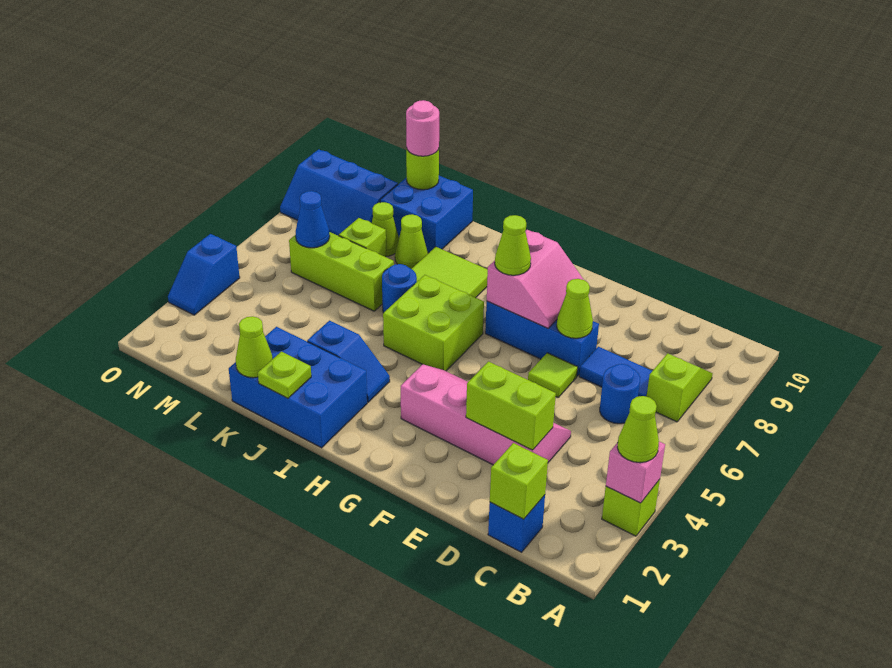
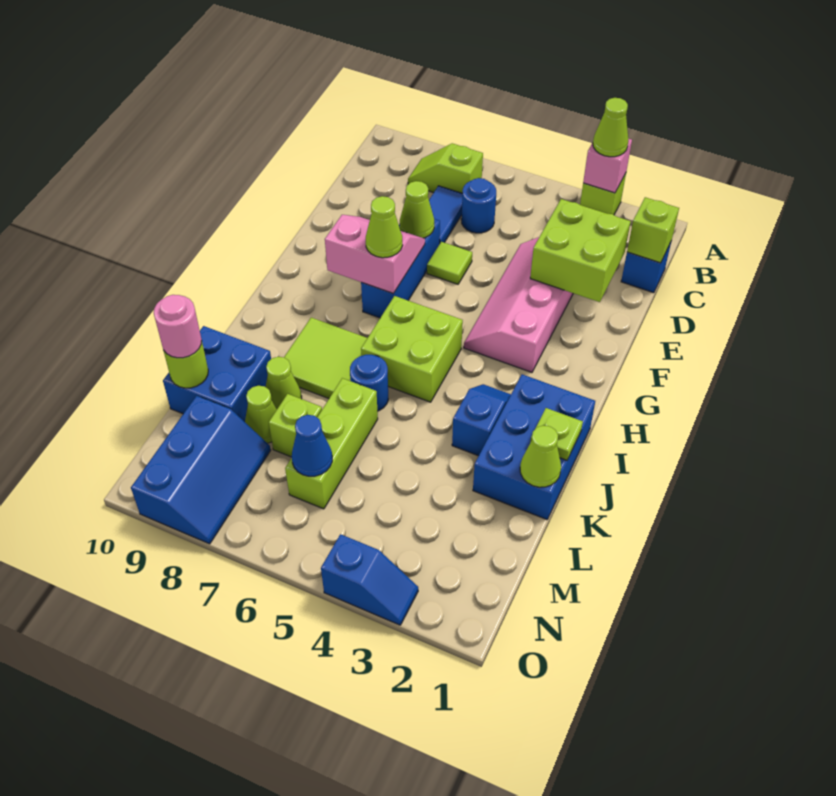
lime 1x2 brick [466,362,556,450] -> lime 2x2 brick [530,199,631,302]

